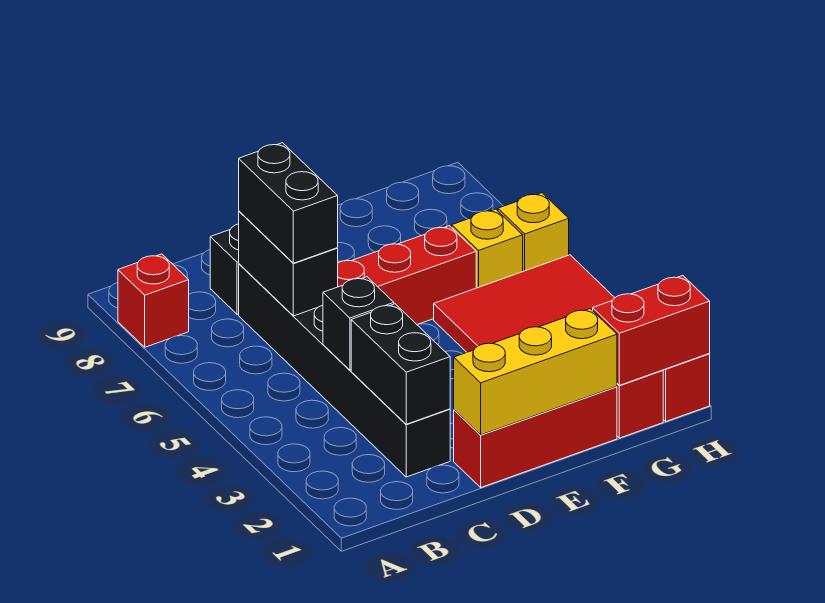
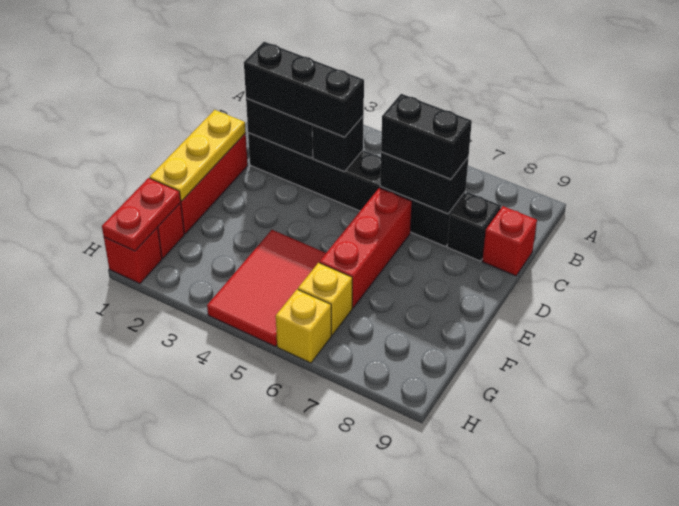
red 1x1 brick [118,254,189,347] -> red 1x1 brick moved to [482,206,537,276]
none -> black 1x3 brick [244,42,364,137]
yellow 1x3 brick [454,309,617,435] -> yellow 1x3 plate [150,110,246,201]
red 1x2 brick [593,276,710,385] -> red 1x2 plate [102,178,181,251]

